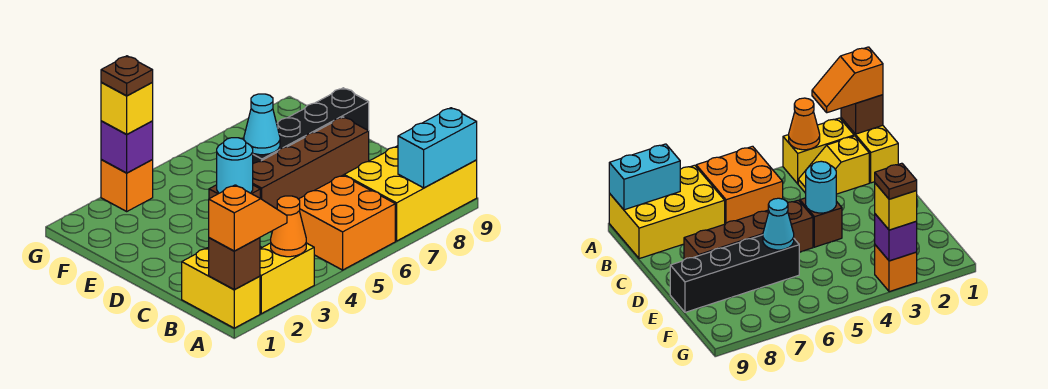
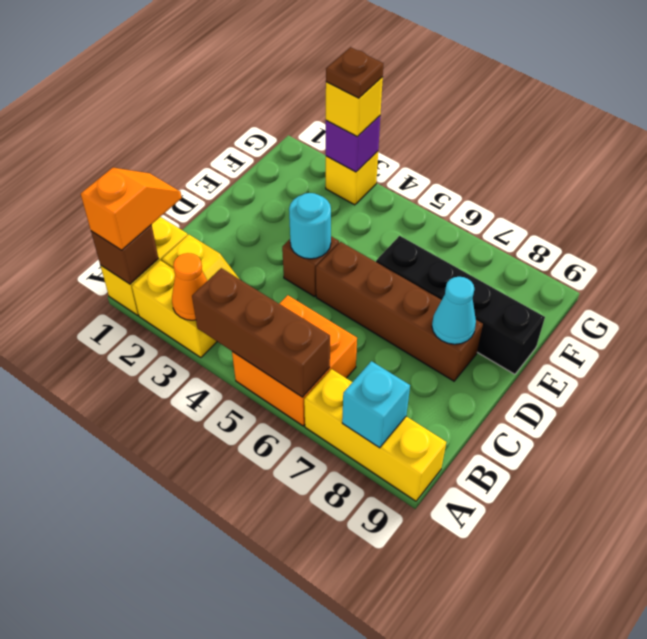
orange 1x2 slope [209,185,287,251] -> orange 1x2 slope turned to [81,168,182,250]
none -> brown 1x3 brick [192,268,330,397]
yellow 2x3 brick [344,146,477,241] -> yellow 1x3 brick [304,369,446,501]
cyan 1x2 brick [398,108,477,188] -> cyan 1x1 brick [342,361,410,448]
cyan 1x1 cone [244,94,280,155] -> cyan 1x1 cone moved to [432,277,476,344]
orange 1x1 brick [101,160,153,211] -> yellow 1x1 brick [326,151,378,205]

